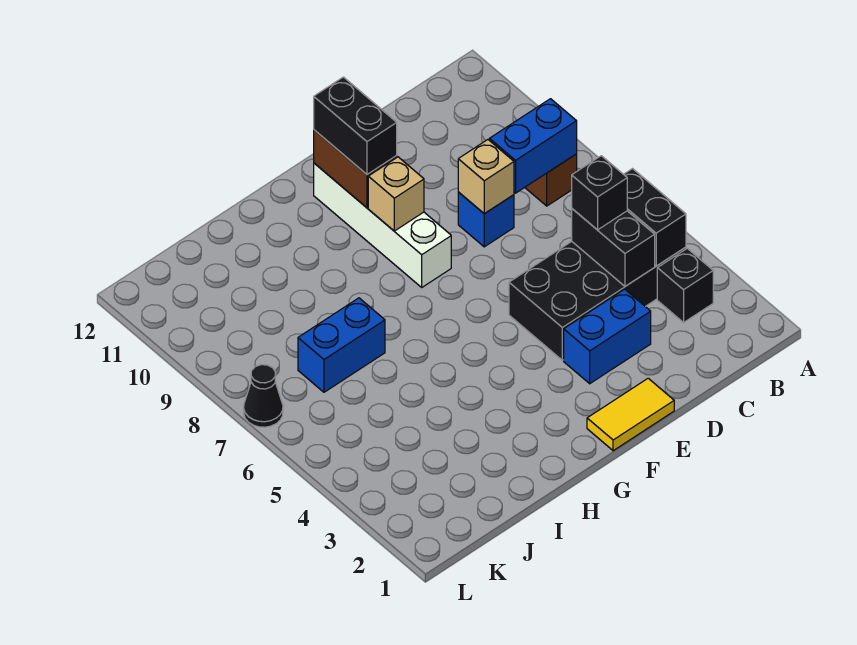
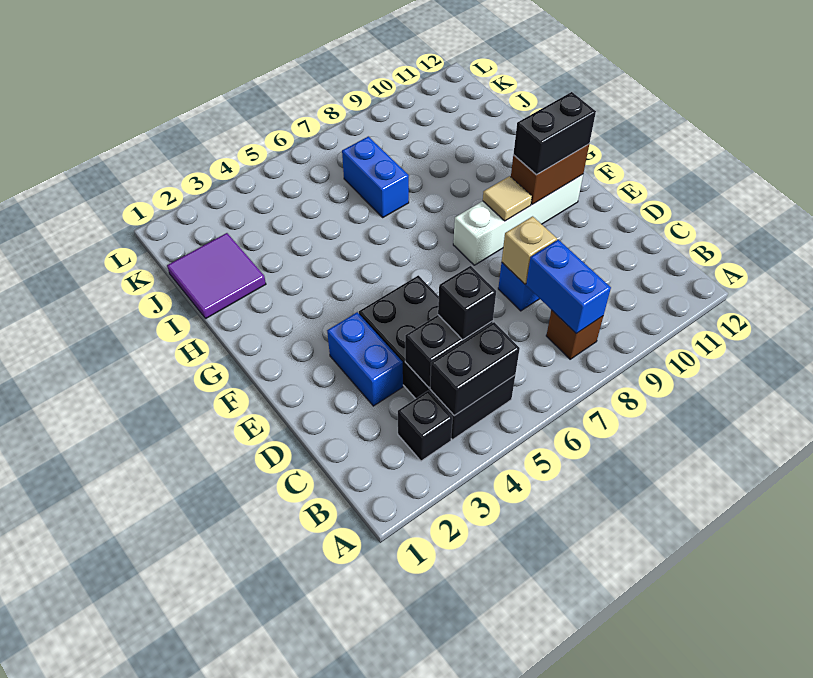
yellow 1x2 tile [587,378,674,451] -> none
tan 1x1 brick [368,157,424,231] -> tan 1x1 tile [483,176,532,221]
none -> purple 2x2 tile [167,233,266,319]
black 1x1 cone [244,365,283,427] -> none

